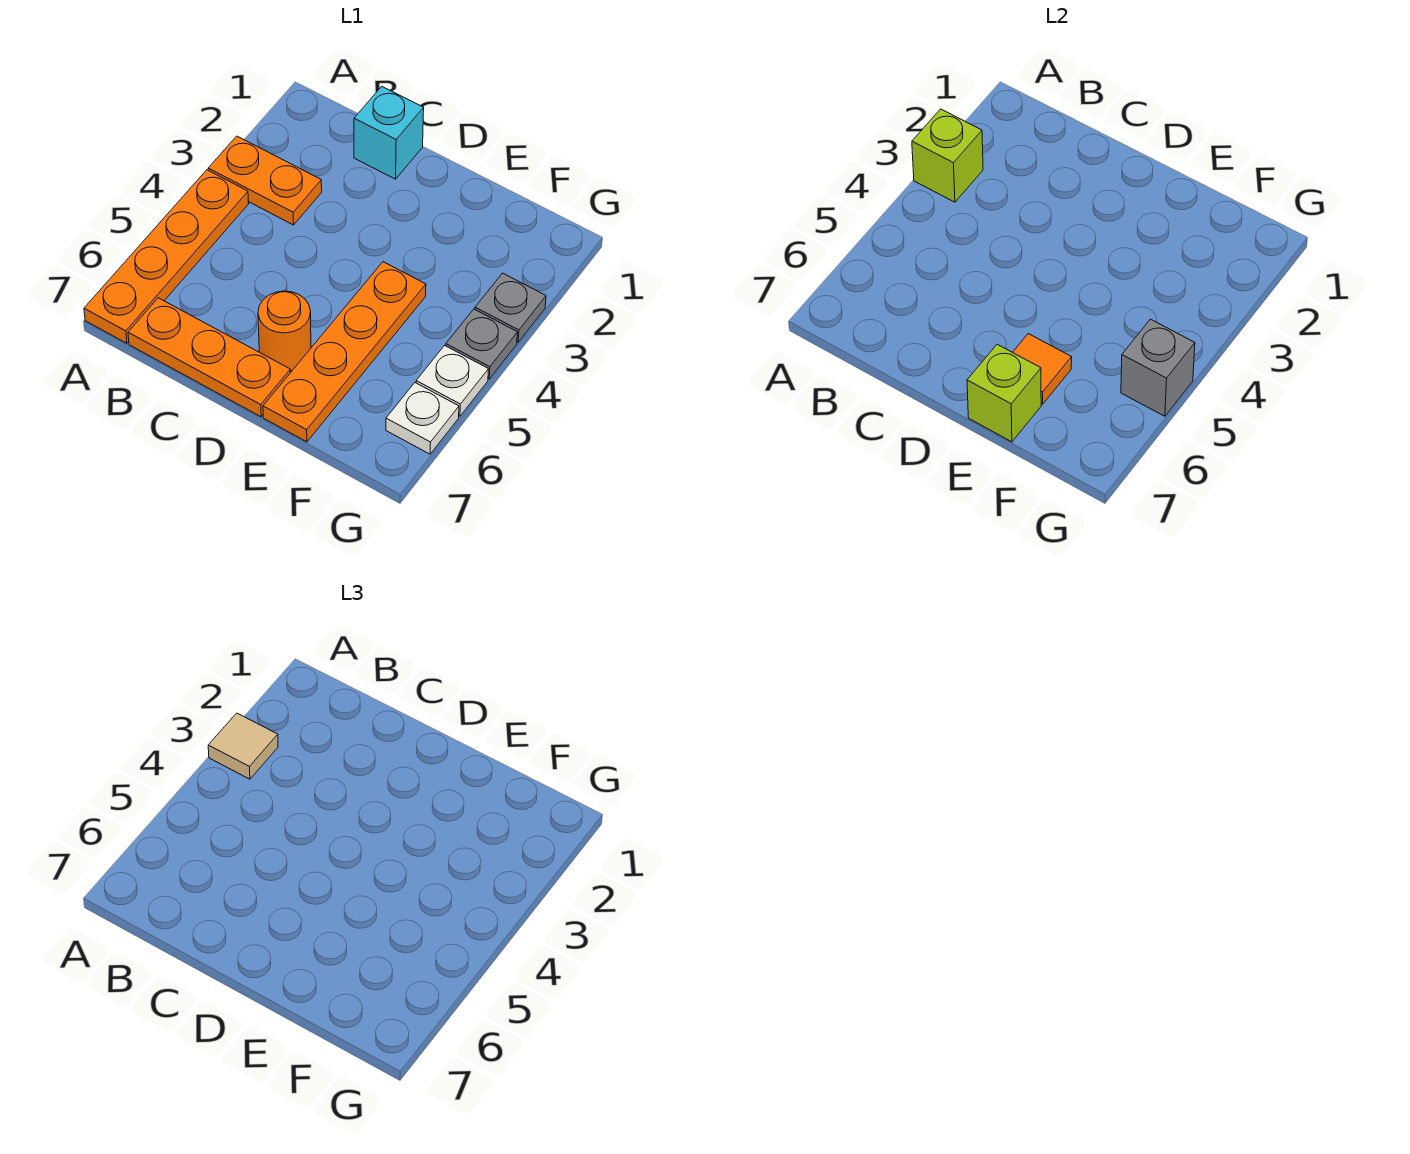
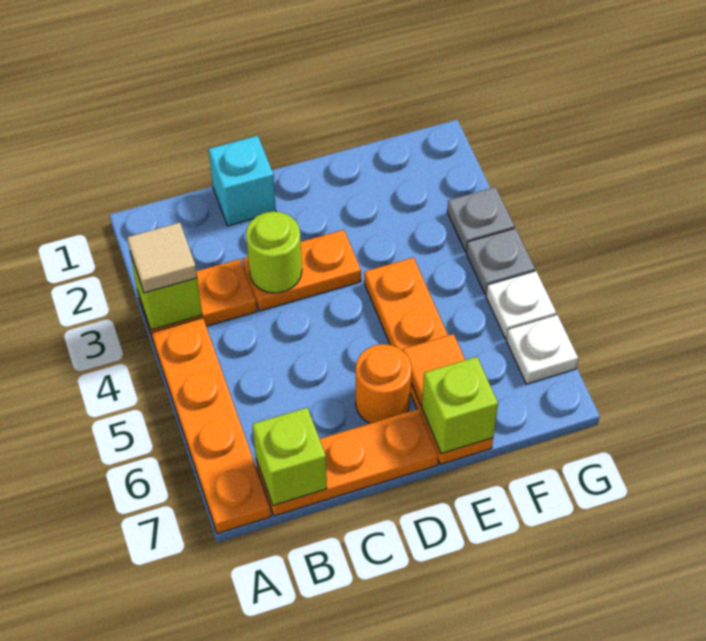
none -> lime 1x1 brick [252,408,327,506]
none -> orange 1x2 plate [243,230,361,311]
none -> lime 1x1 round brick [246,211,302,293]
grey 1x1 brick [1121,319,1195,416] -> none

